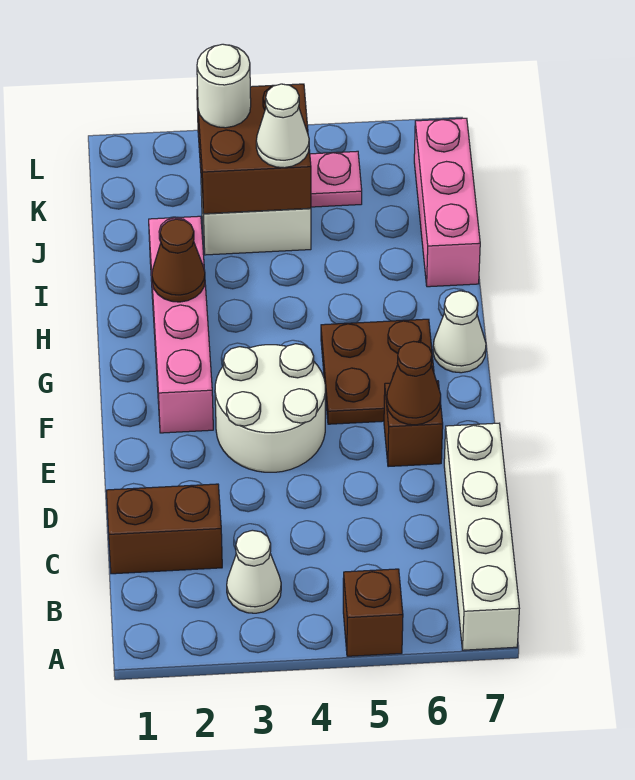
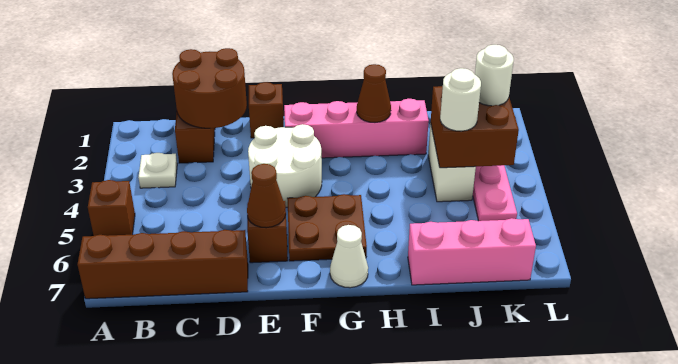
white 1x4 brick [444,423,519,650] -> brown 1x4 brick [78,230,248,299]
white 1x1 cone [227,530,281,613] -> white 1x1 plate [138,153,177,188]
none -> brown 2x2 round brick [172,48,247,128]
none -> brown 1x1 brick [249,82,284,138]
white 1x1 cone [256,84,309,168] -> white 1x1 round brick [440,68,481,131]

